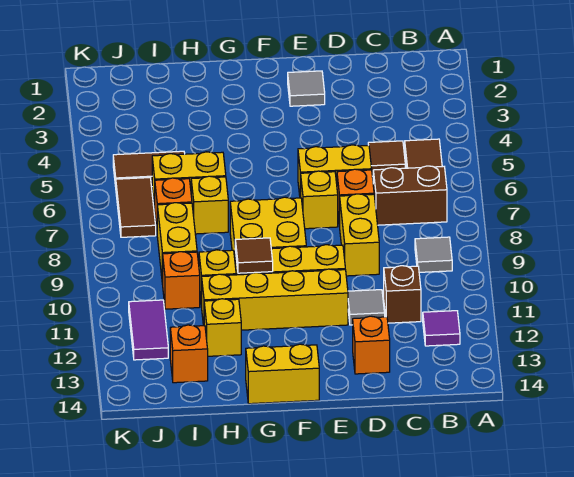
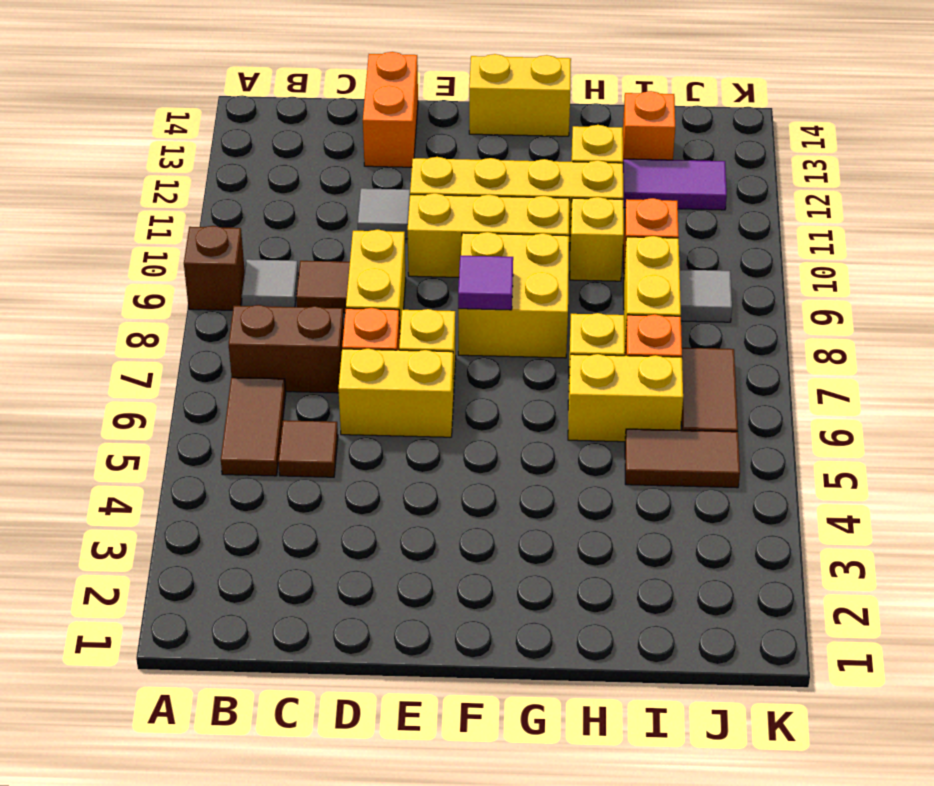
purple 1x1 tile [423,311,460,346] -> purple 1x1 tile moved to [458,256,513,310]
brown 1x1 brick [384,266,421,323] -> brown 1x1 brick moved to [184,226,245,310]
orange 1x1 brick [353,316,390,374] -> orange 1x2 brick [363,52,418,167]
grey 1x1 tile [288,71,325,106] -> grey 1x1 tile moved to [680,270,732,322]
brown 1x1 tile [235,238,273,273] -> brown 1x1 tile moved to [296,261,350,313]
purple 1x2 tile [129,300,168,360] -> purple 1x2 tile turned to [623,159,727,210]

